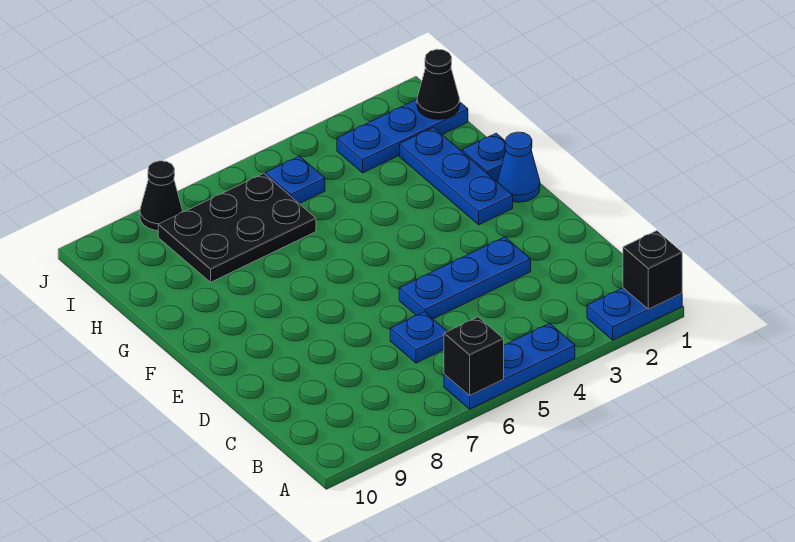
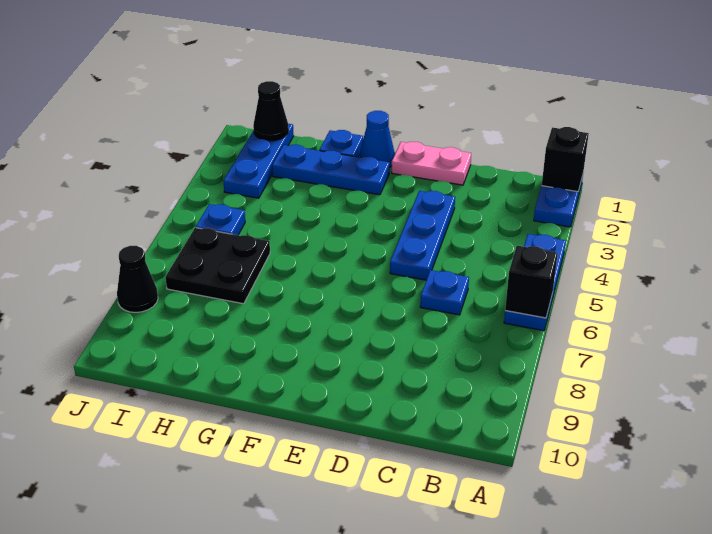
none -> pink 1x2 plate [392,142,471,185]
black 2x3 plate [158,173,316,282] -> black 2x2 plate [165,228,270,304]

